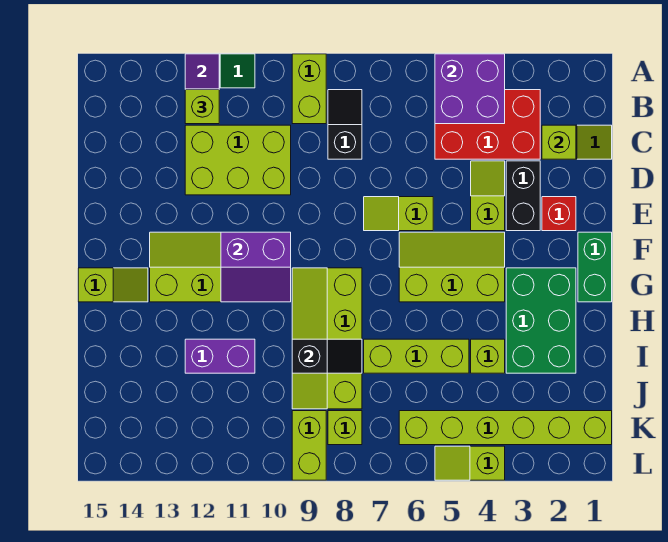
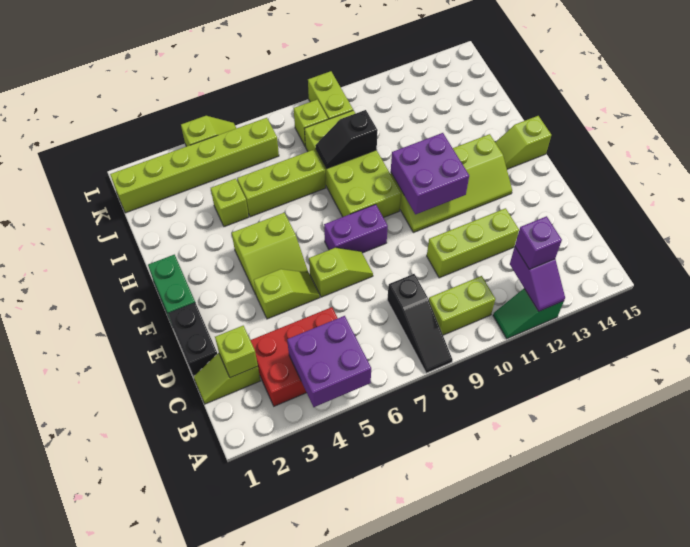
lime 1x2 brick [292,54,326,124] -> lime 1x2 brick turned to [429,276,495,335]
black 1x2 slope [328,90,362,159] -> black 1x3 slope [387,274,452,373]
lime 1x1 brick [185,90,219,124] -> purple 1x1 brick [515,216,562,269]
lime 2x3 brick [185,125,291,195] -> lime 1x3 brick [427,208,519,278]
black 1x2 brick [506,161,540,231] -> black 1x2 brick moved to [168,303,217,377]
lime 1x2 slope [471,161,505,231] -> lime 1x2 slope turned to [254,269,320,319]
red 1x1 brick [542,197,576,231] -> none
lime 2x3 slope [399,232,505,302] -> lime 2x2 slope [232,213,308,294]
purple 2x2 slope [221,232,291,302] -> purple 2x2 brick [391,133,469,214]
green 2x3 brick [506,268,576,373] -> none
lime 2x4 slope [292,268,362,409] -> lime 2x4 brick [304,110,401,218]
purple 1x2 brick [185,339,255,373] -> purple 1x2 brick moved to [324,204,388,253]

